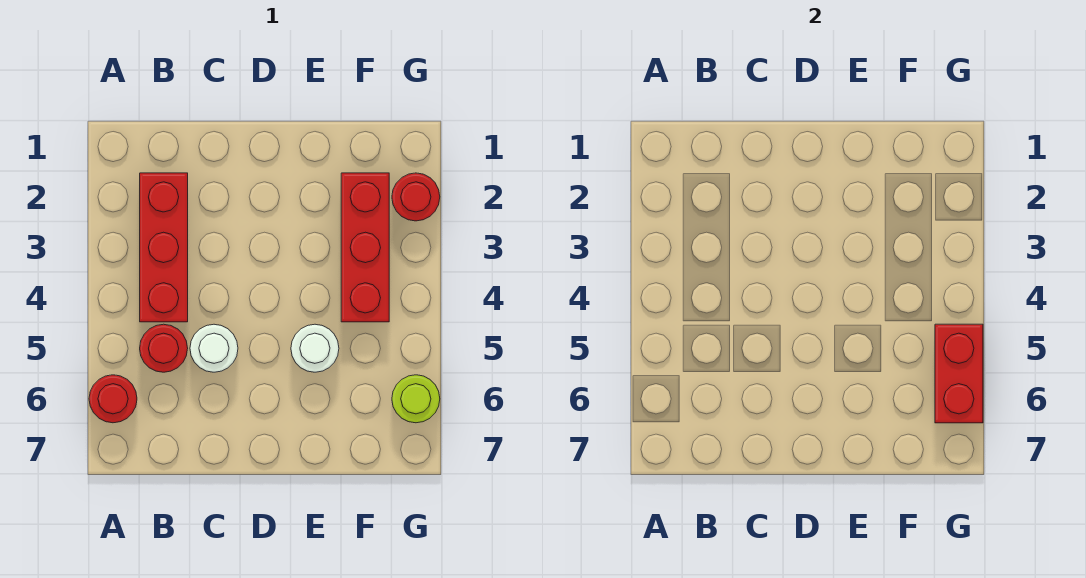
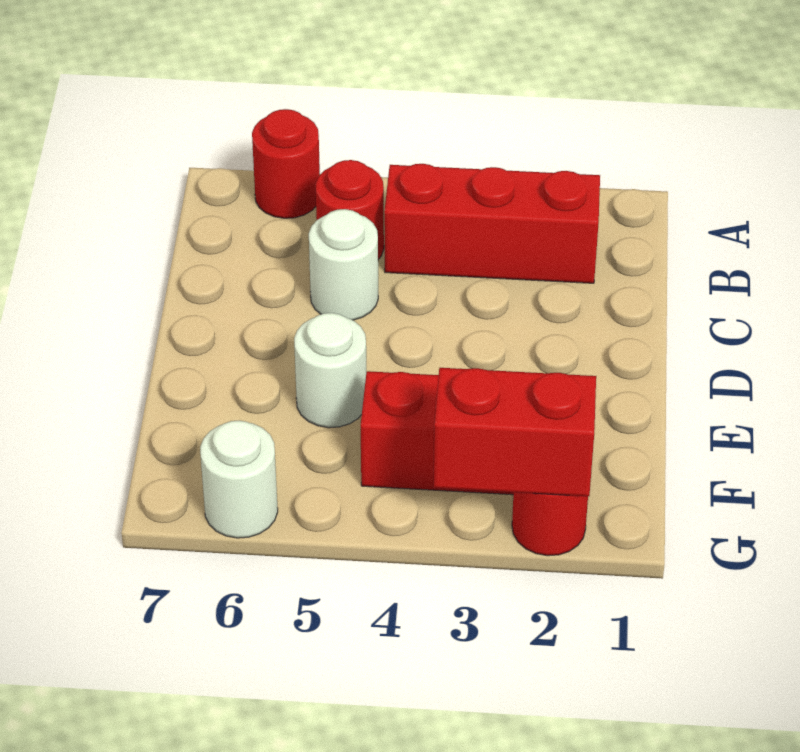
red 1x2 brick [935,324,983,423] -> red 1x2 brick moved to [433,368,596,496]
lime 1x1 round brick [392,375,440,423] -> white 1x1 round brick [200,420,278,538]

